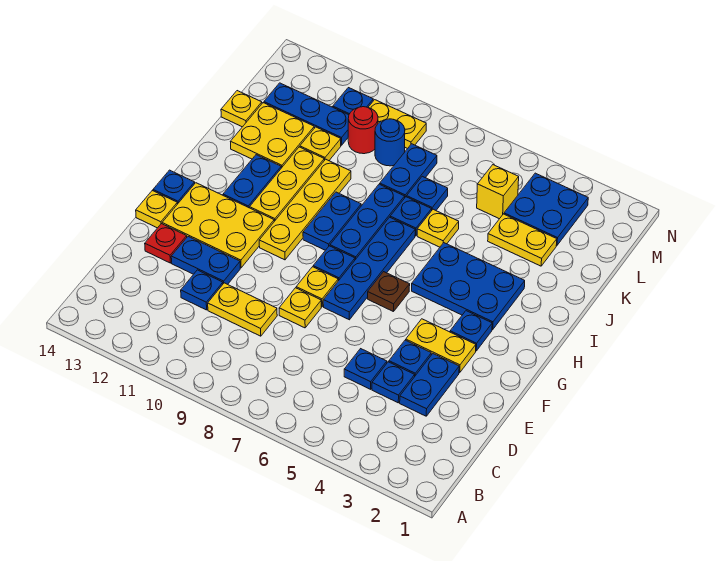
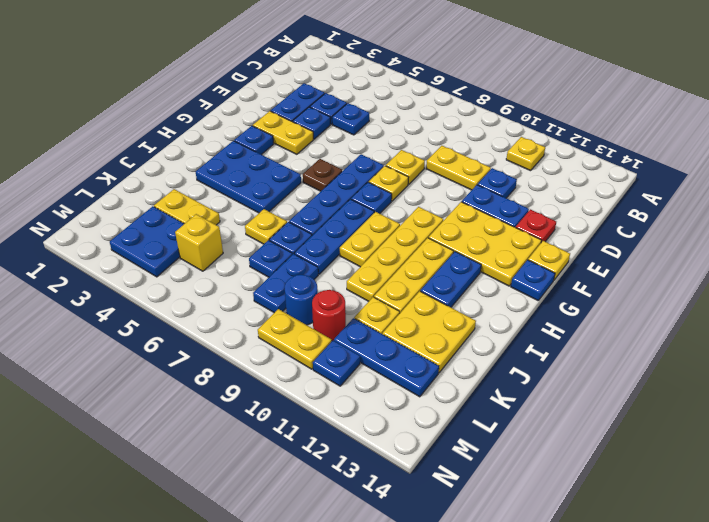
blue 1x2 plate [303,192,361,250] -> yellow 1x2 plate [340,212,400,267]
yellow 1x1 plate [221,91,262,127] -> yellow 1x1 plate moved to [506,137,545,171]

